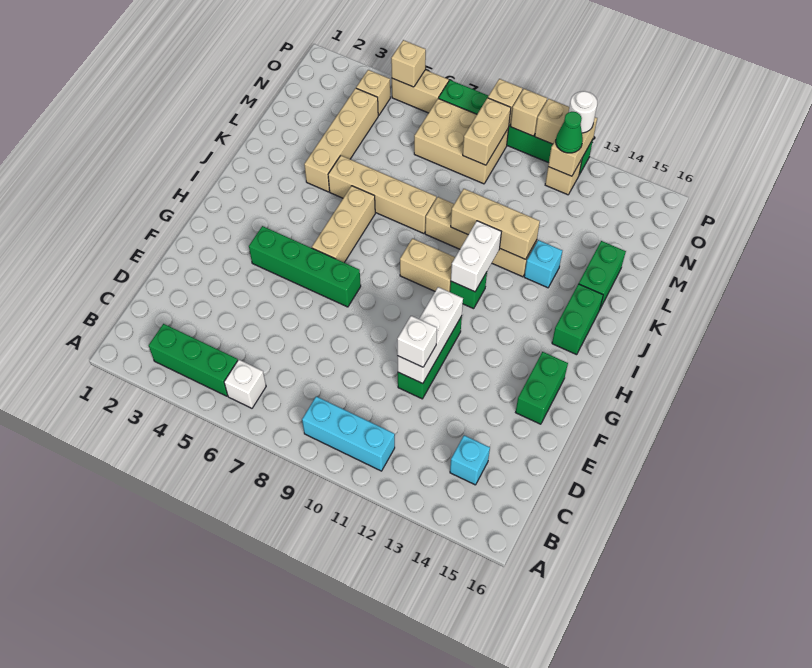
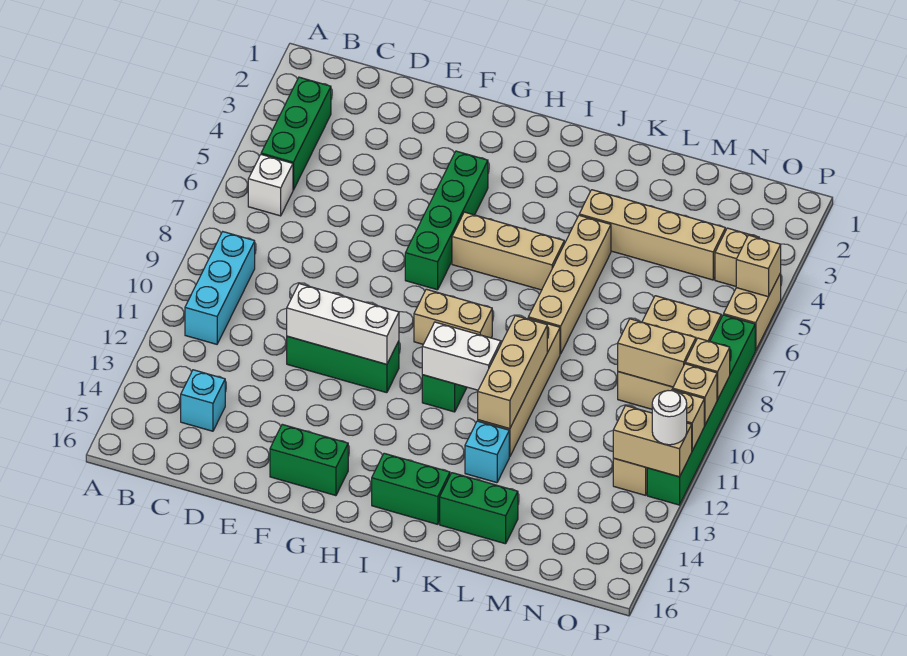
white 1x1 brick [397,316,437,367] -> none
tan 1x2 brick [400,239,455,292] -> tan 1x2 brick turned to [414,289,492,344]
green 1x1 cone [556,112,583,153] -> none

